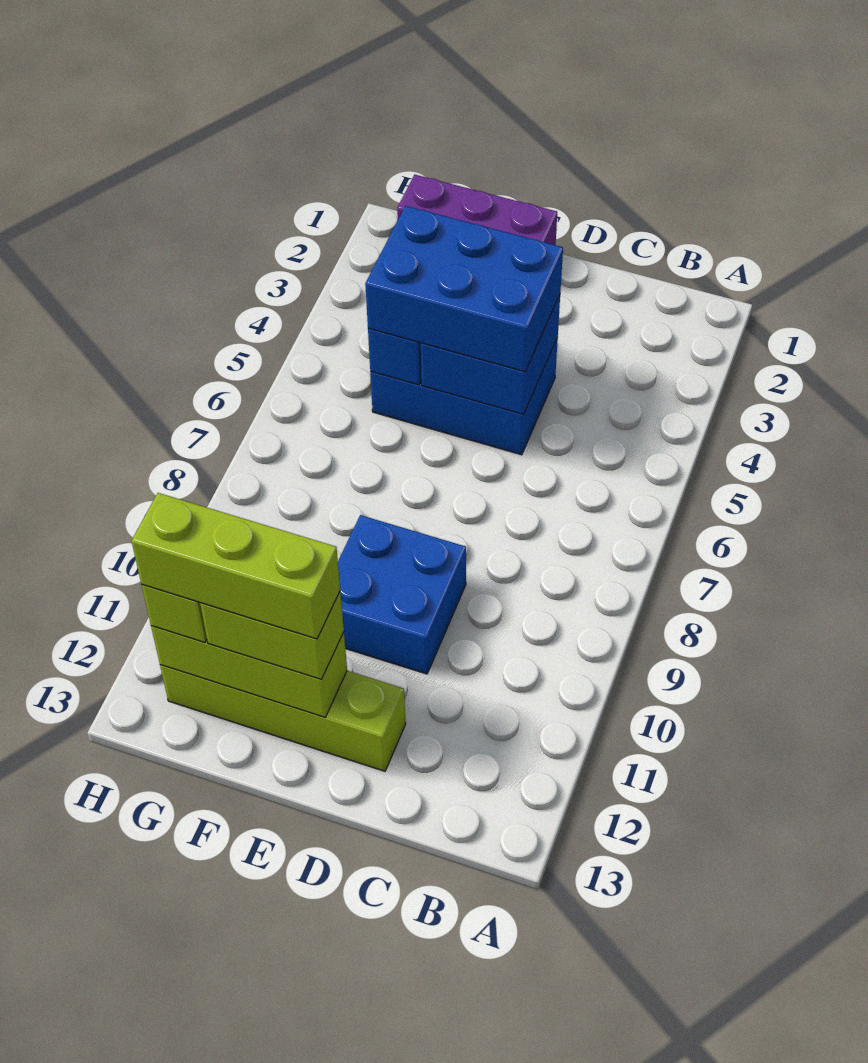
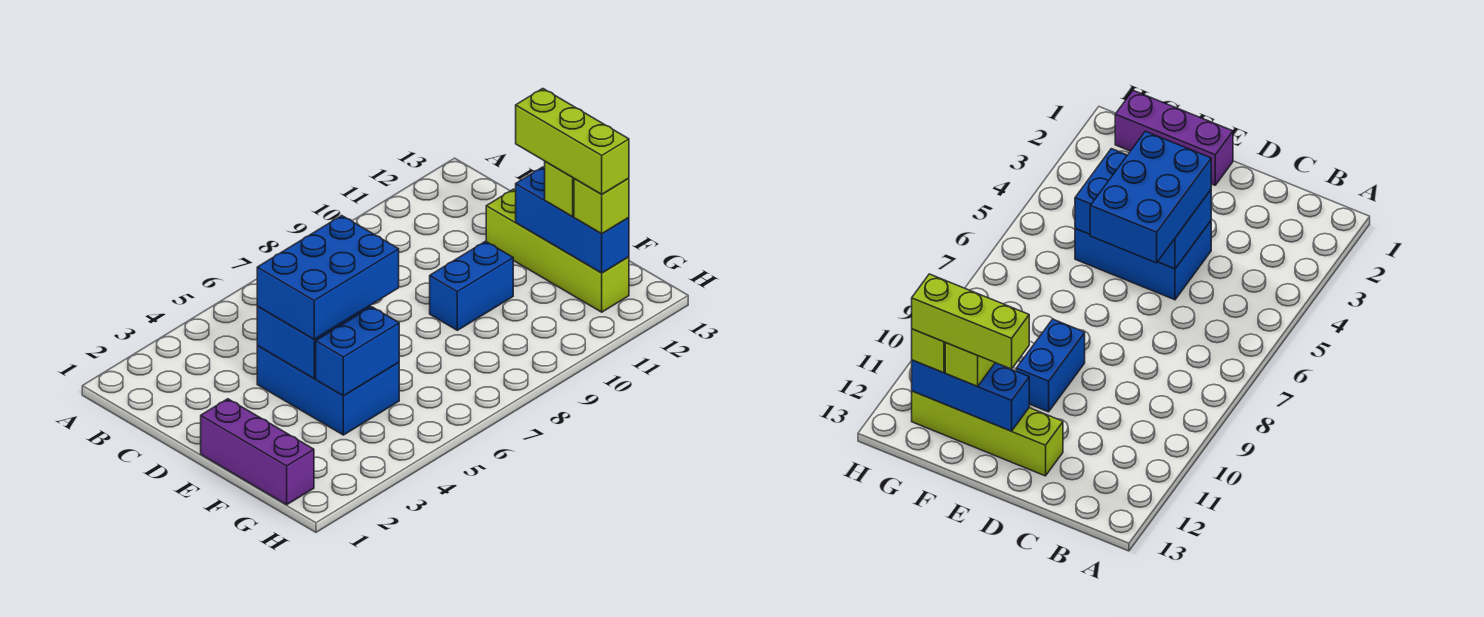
blue 2x3 brick [365,206,563,372] -> blue 2x3 brick turned to [257,216,399,339]
blue 2x2 brick [338,515,466,674] -> blue 1x2 brick [430,241,513,330]
lime 1x3 brick [151,626,347,717] -> blue 1x3 brick [516,167,629,273]
lime 1x2 brick [200,592,344,679] -> lime 1x1 brick [545,161,574,217]

